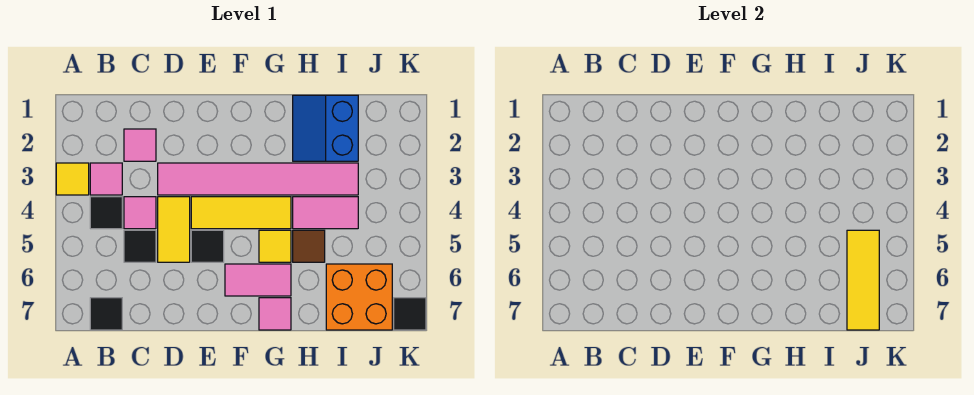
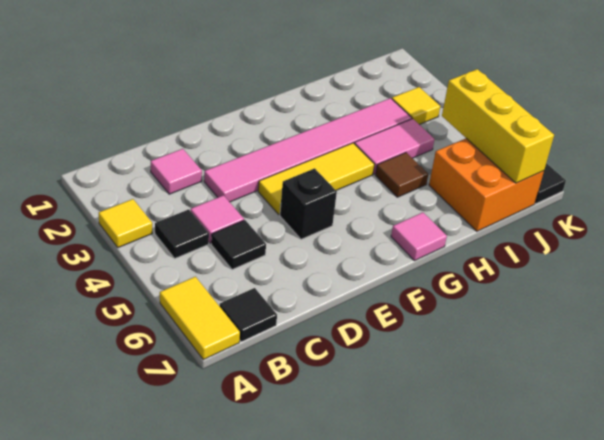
pink 1x1 tile [90,163,122,195] -> none
yellow 1x2 tile [158,197,190,262] -> yellow 1x2 tile moved to [160,277,240,360]
black 1x1 tile [191,230,224,262] -> black 1x1 brick [280,168,337,239]
pink 1x2 tile [225,264,291,296] -> none
yellow 1x1 tile [259,230,291,262] -> yellow 1x1 tile moved to [392,87,440,125]
blue 2x2 slope [293,95,358,161] -> none
yellow 1x3 tile [847,230,879,330] -> yellow 1x3 brick [442,69,554,183]

